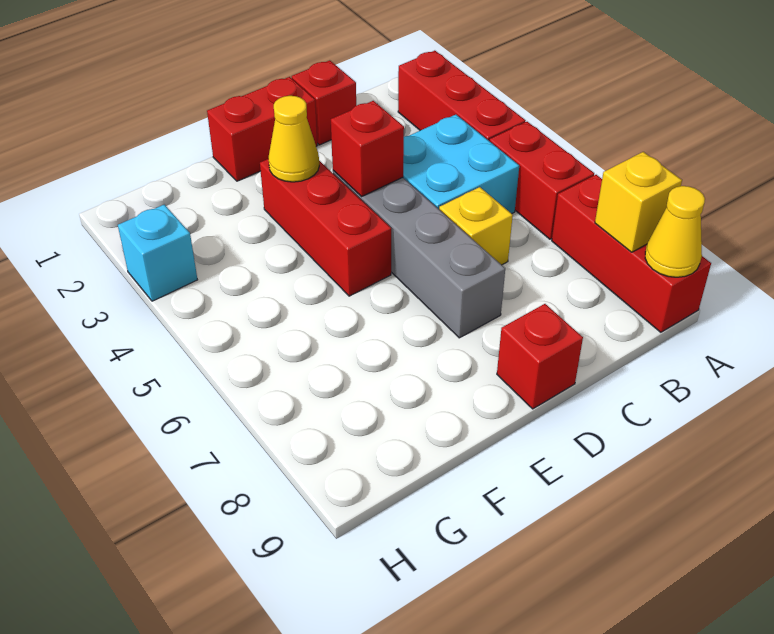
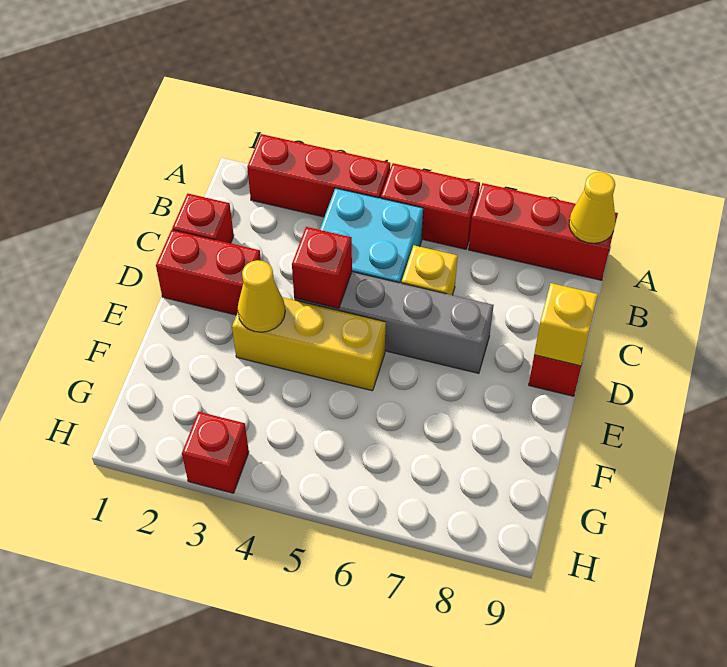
yellow 1x1 brick [595,152,682,252] -> yellow 1x1 brick moved to [534,283,598,366]
red 1x2 brick [207,77,317,181] -> red 1x2 brick turned to [156,230,261,315]
red 1x3 brick [260,159,391,296] -> yellow 1x3 brick [232,297,386,391]
cyan 1x1 brick [118,205,197,301] -> red 1x1 brick [182,412,249,493]

